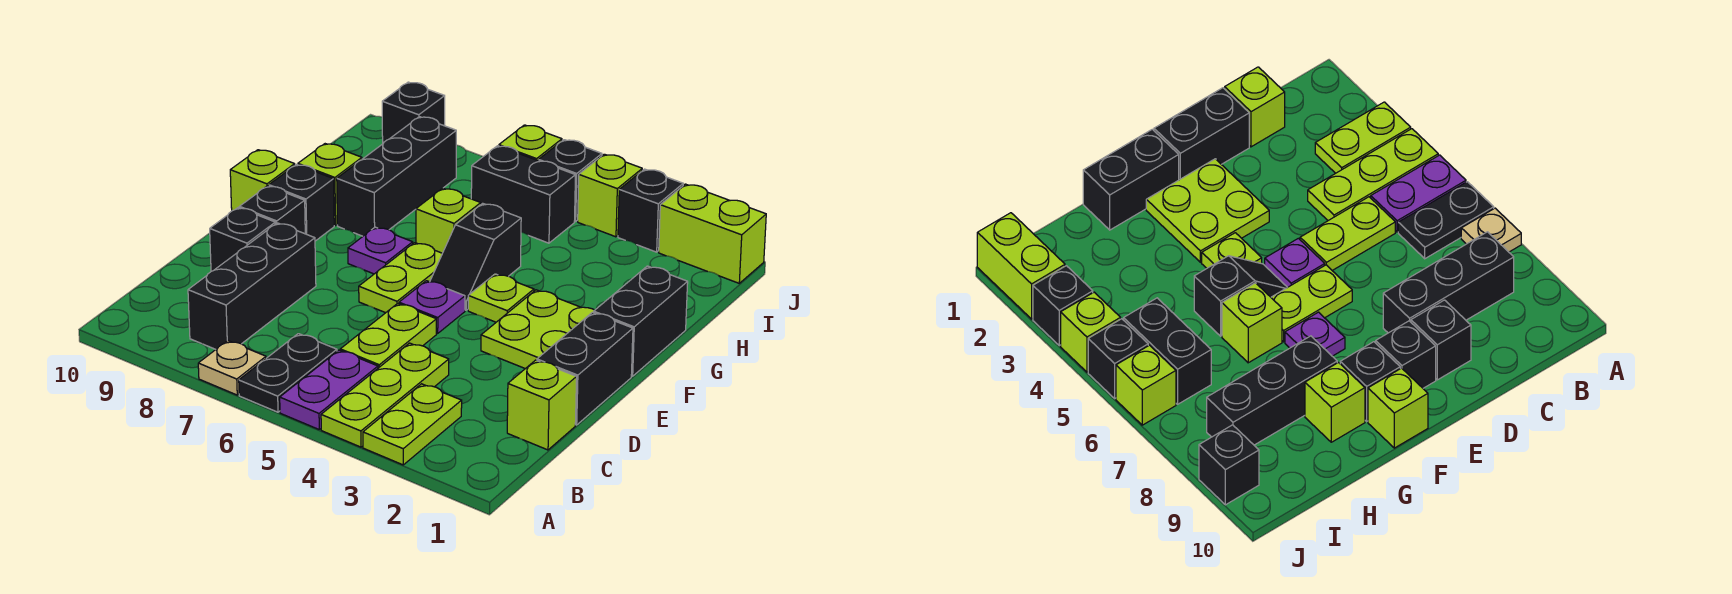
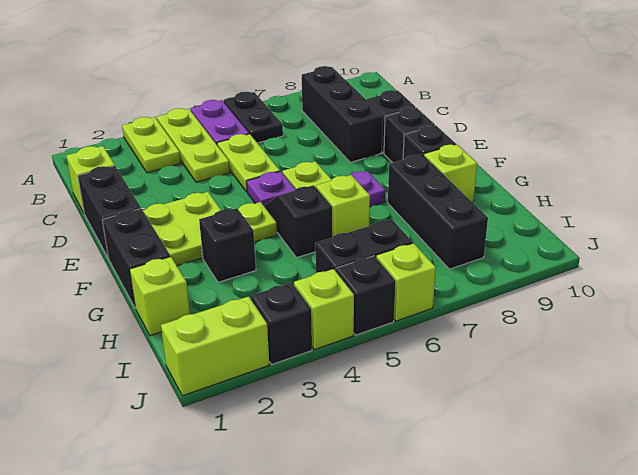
tan 1x1 plate [198,340,266,395] -> none
lime 1x1 brick [230,150,295,211] -> lime 1x1 brick moved to [130,257,190,336]
black 1x1 brick [382,82,445,143] -> black 1x1 brick moved to [199,208,256,282]

